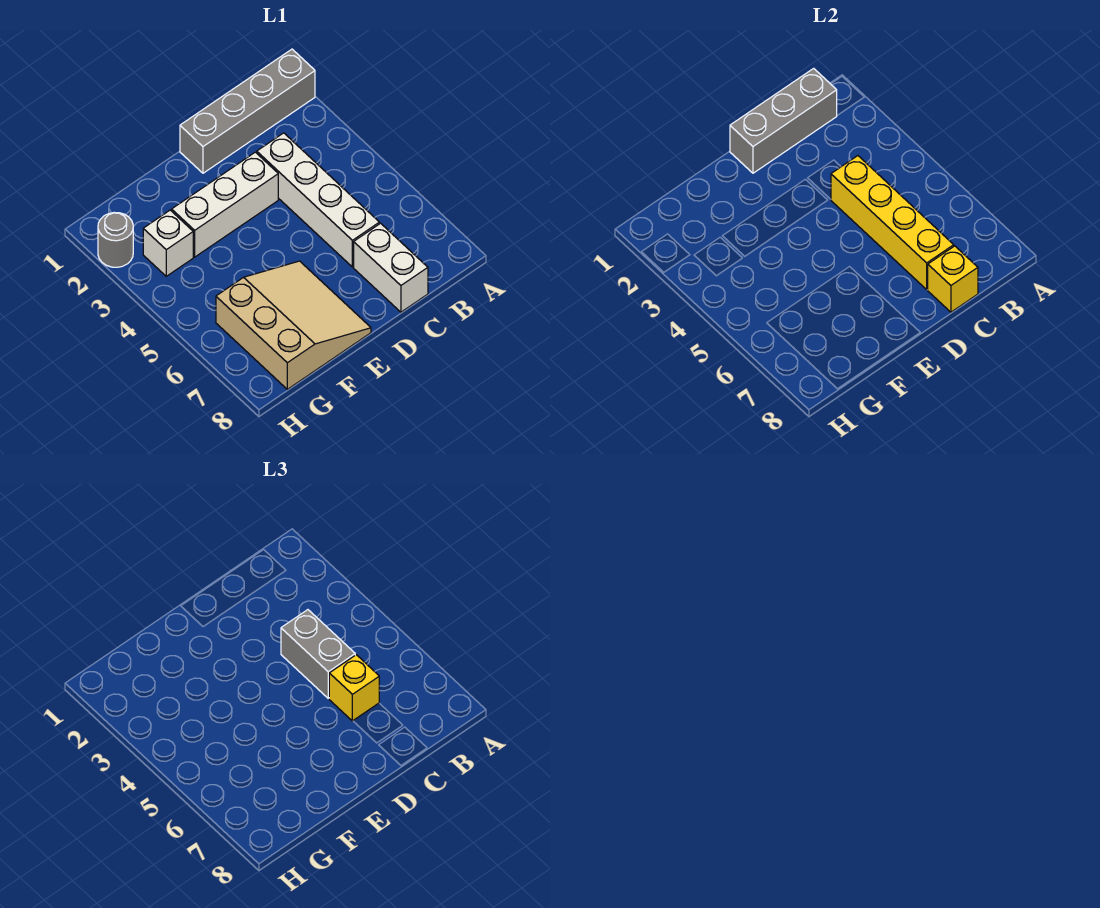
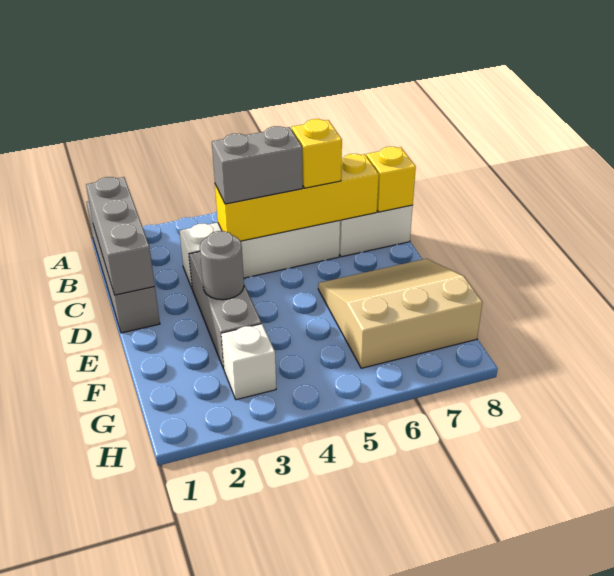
white 1x3 brick [172,152,278,257] -> grey 1x3 brick [189,251,262,369]
grey 1x1 round brick [98,212,133,267] -> grey 1x1 round brick moved to [200,231,244,300]

